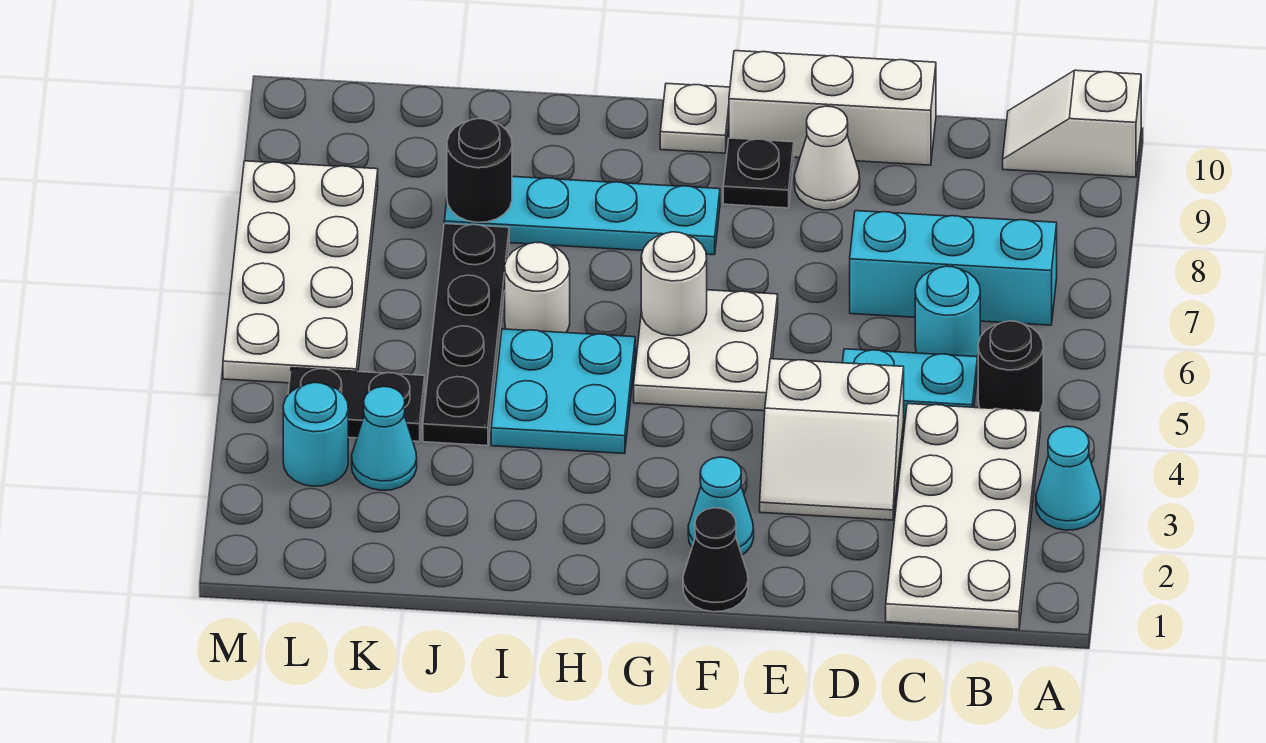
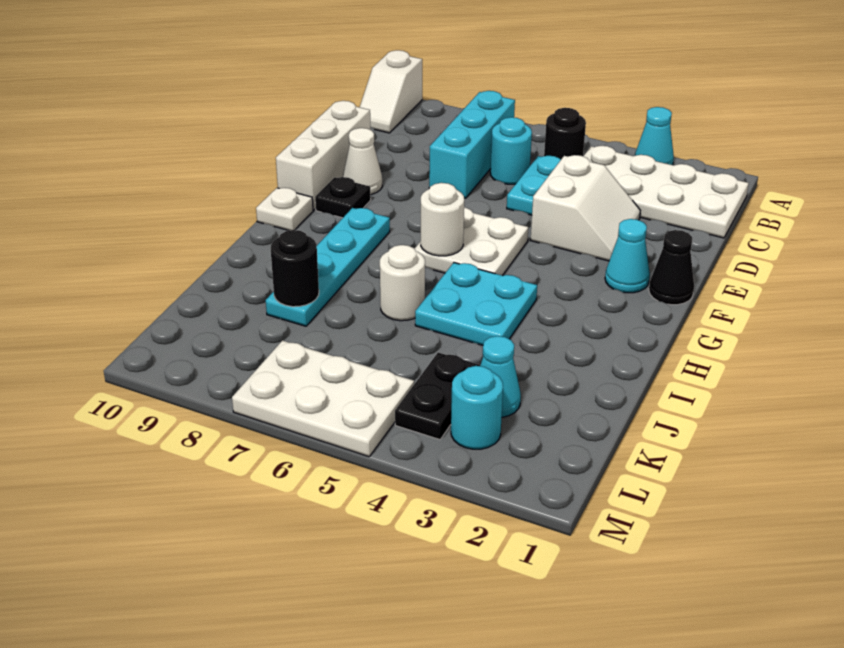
black 1x4 plate [423,224,509,446] -> none
white 2x4 plate [223,161,378,383] -> white 2x3 plate [232,341,414,457]

